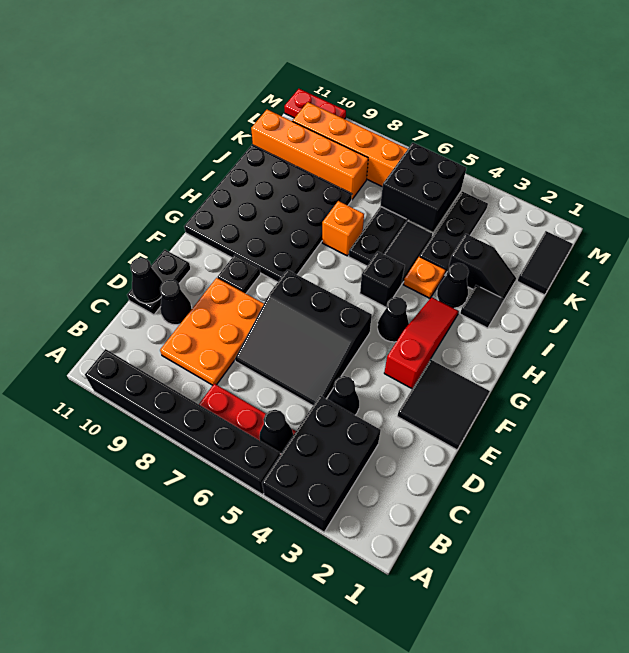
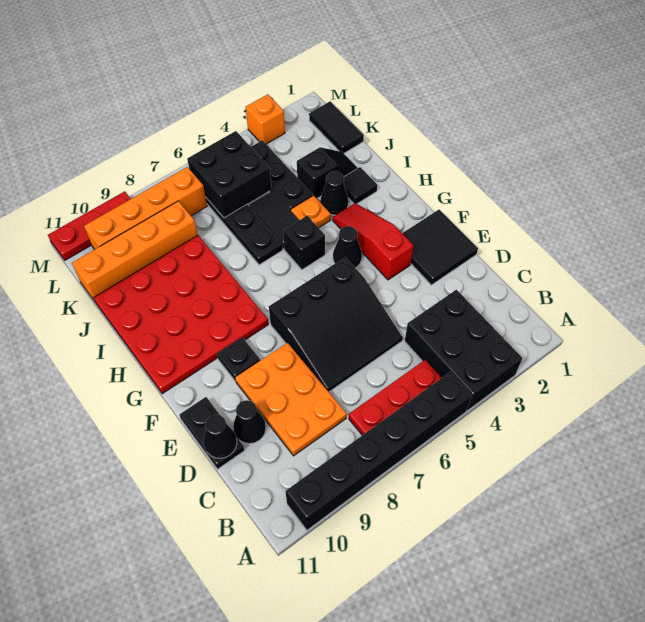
black 1x1 cone [259,410,293,454] -> none
black 1x1 cone [327,376,359,415] -> none
black 4x4 plate [184,145,352,282] -> red 4x4 plate [94,235,268,394]
orange 1x1 brick [322,201,364,256] -> orange 1x1 brick moved to [246,94,285,144]
red 1x2 plate [284,89,346,119] -> red 1x3 plate [48,191,131,260]

